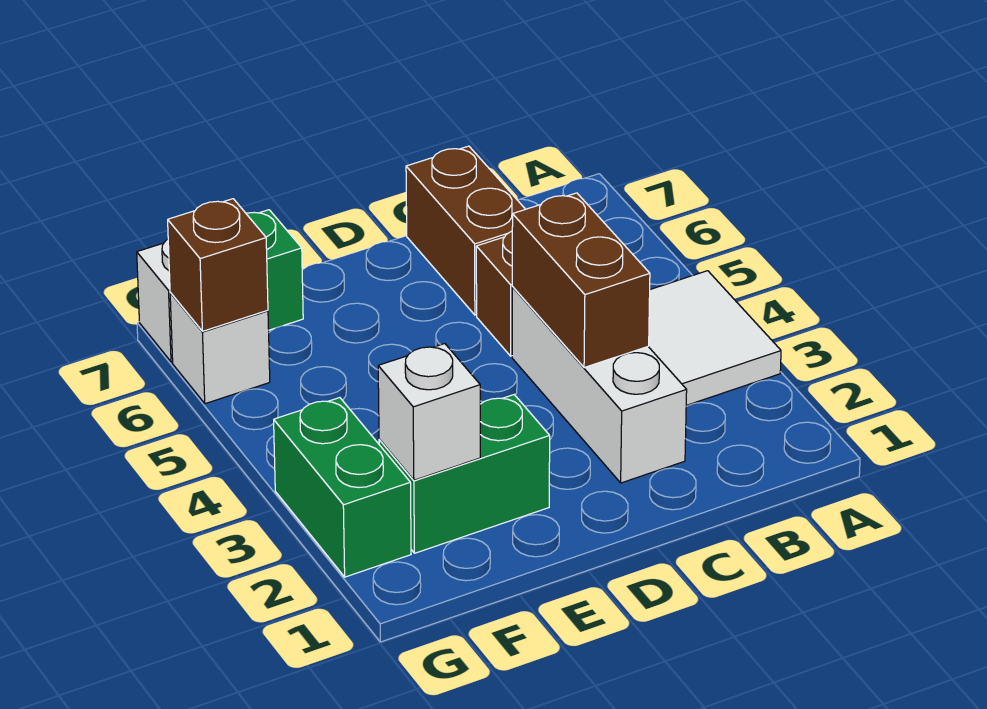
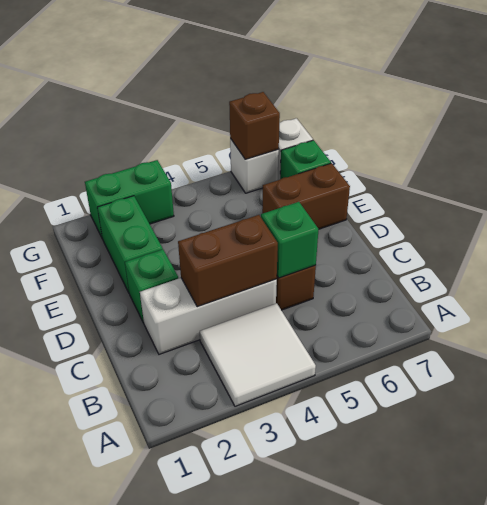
none -> green 1x1 brick [261,202,319,278]
brown 1x2 brick [406,146,525,315] -> brown 1x2 brick moved to [262,163,350,229]
none -> green 1x1 brick [125,249,178,323]
white 1x1 brick [378,344,480,480] -> none

